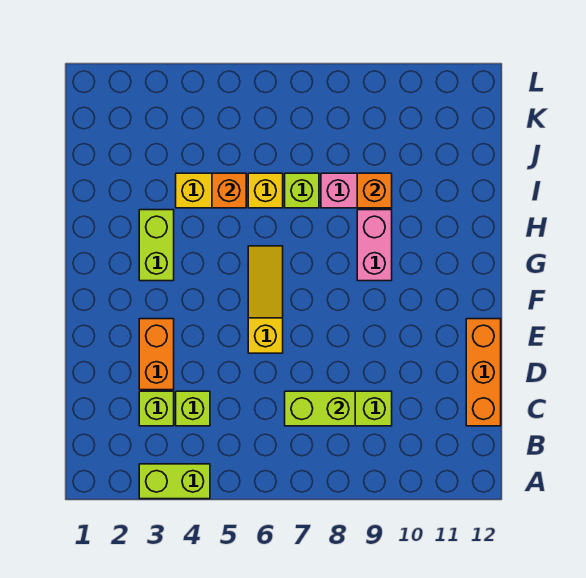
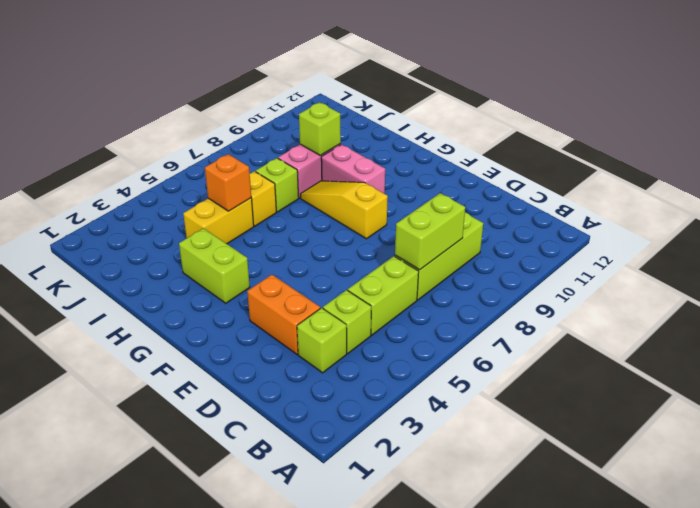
lime 1x2 brick [139,464,210,499] -> lime 1x2 brick moved to [348,256,419,335]
orange 1x3 brick [466,319,501,426] -> none
yellow 1x3 slope [248,246,283,353] -> yellow 1x3 slope moved to [300,181,388,239]
orange 1x1 brick [357,173,392,208] -> lime 1x1 brick [299,102,341,156]

